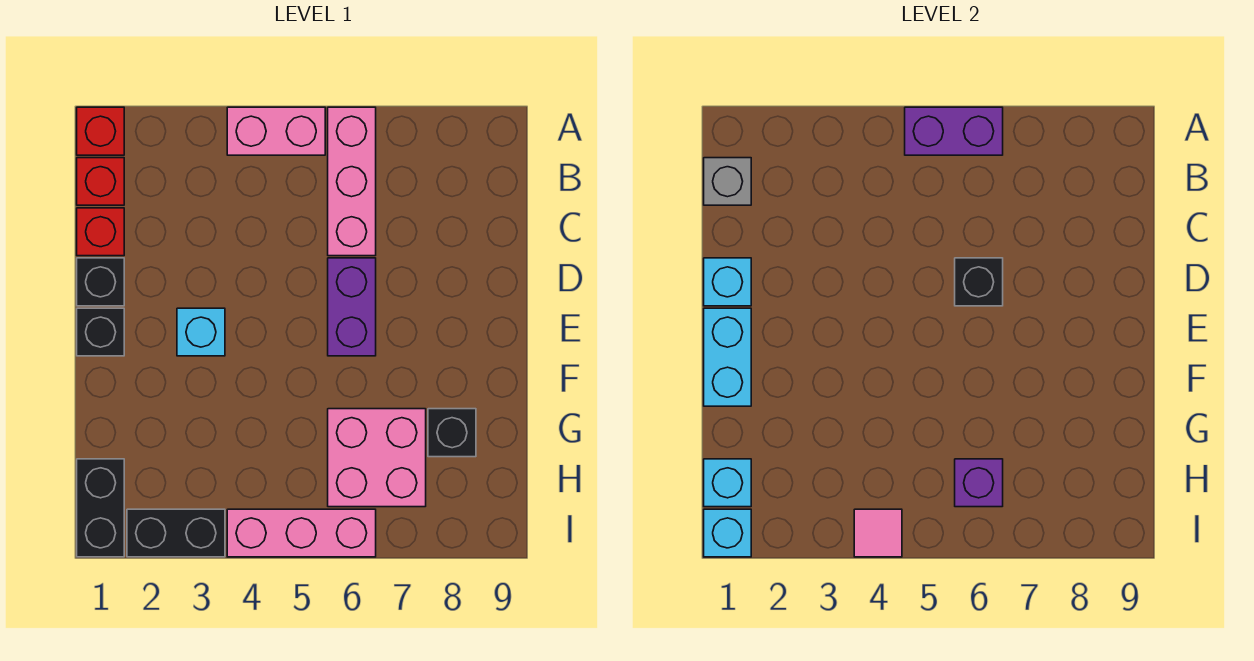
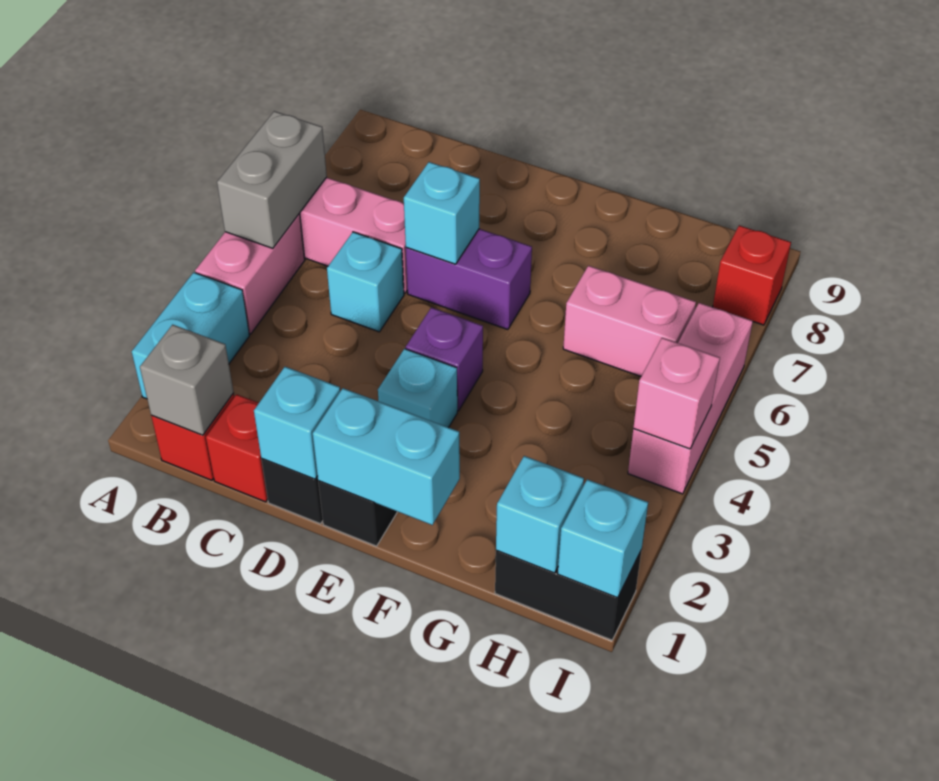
red 1x1 brick [77,107,124,155] -> red 1x1 brick moved to [713,225,791,325]
none -> cyan 1x2 brick [132,272,249,399]
purple 1x2 brick [905,107,1003,155] -> grey 1x2 brick [217,111,327,248]
none -> cyan 1x1 brick [327,232,404,332]
black 1x1 brick [955,258,1003,306] -> cyan 1x1 brick [404,162,480,264]
pink 2x2 brick [328,409,426,507] -> pink 1x2 brick [563,266,696,376]
black 1x1 brick [428,409,476,457] -> none
purple 1x1 brick [955,459,1003,507] -> purple 1x1 brick moved to [406,307,483,411]
black 1x2 brick [127,509,225,557] -> none
pink 1x1 tile [854,509,902,557] -> pink 1x1 brick [633,338,720,449]

